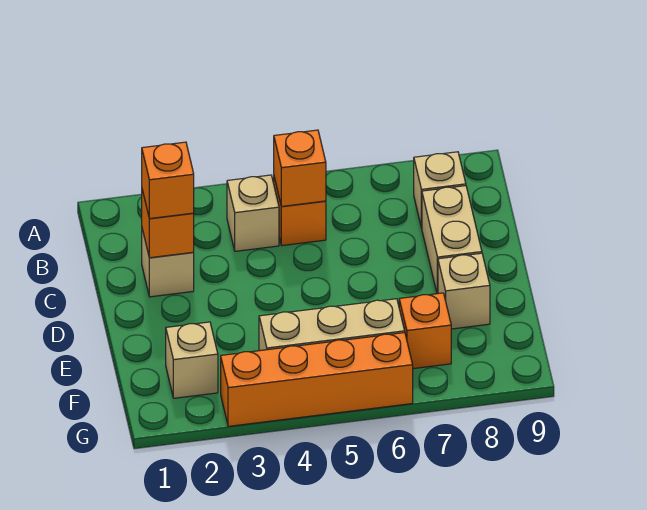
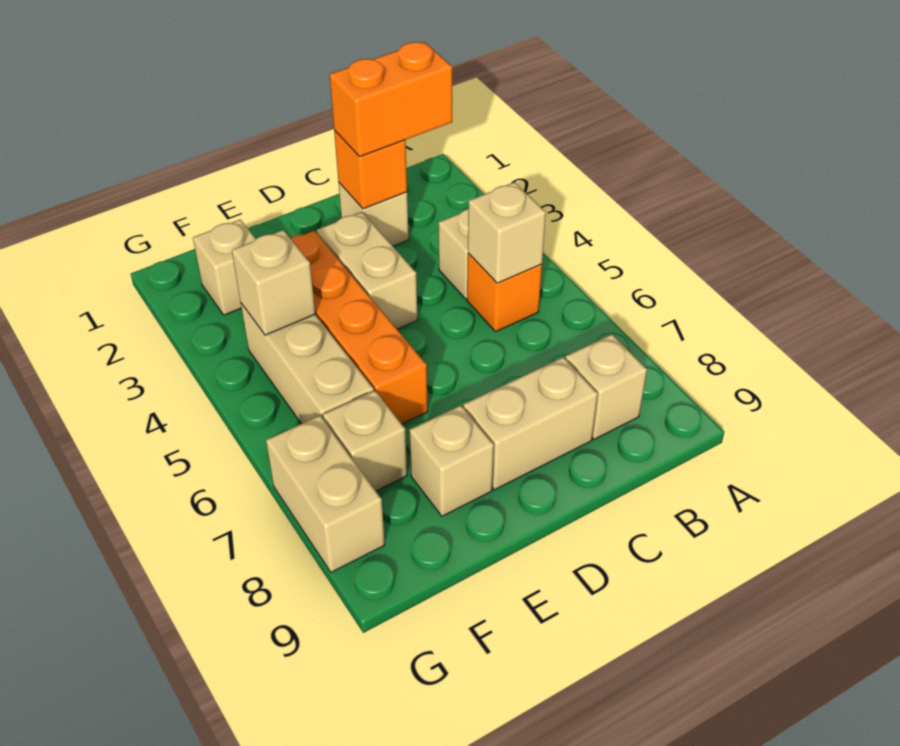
orange 1x1 brick [274,130,326,207] -> tan 1x1 brick [468,182,546,283]
orange 1x1 brick [142,142,194,219] -> orange 1x2 brick [330,42,452,157]
none -> tan 1x2 brick [317,212,418,329]
none -> tan 1x1 brick [232,230,315,335]
orange 1x1 brick [399,293,451,369] -> tan 1x1 brick [323,391,407,491]
orange 1x4 brick [221,333,413,426] -> orange 1x4 brick moved to [290,231,428,424]
none -> tan 1x2 brick [266,416,385,572]

